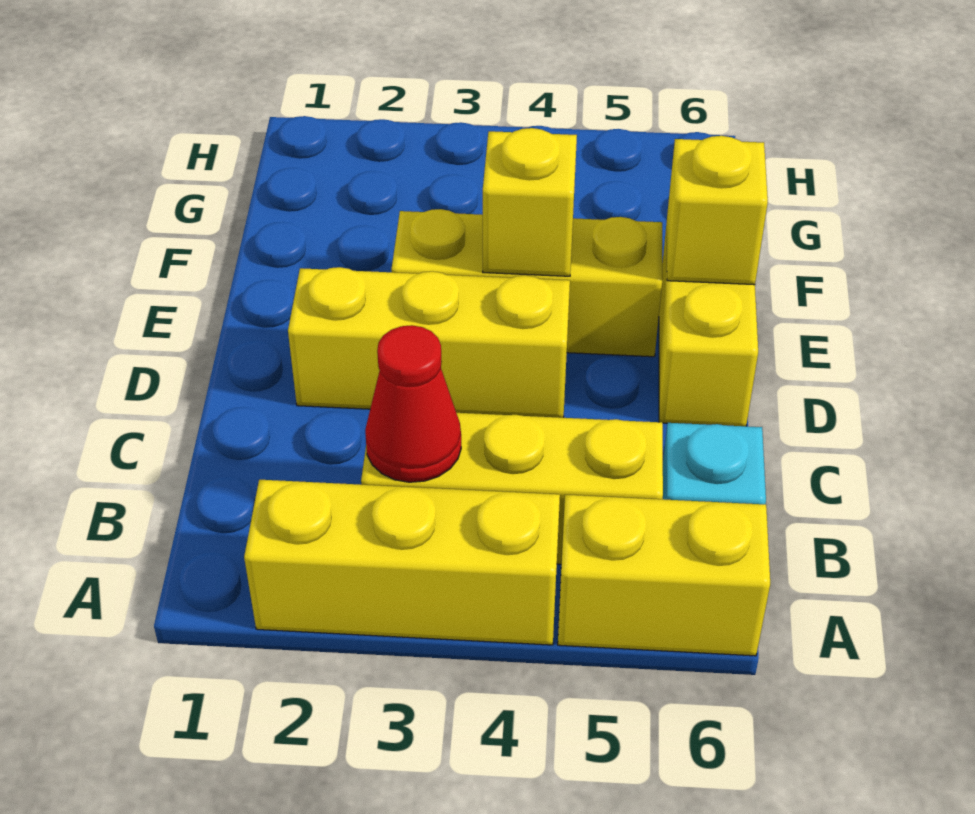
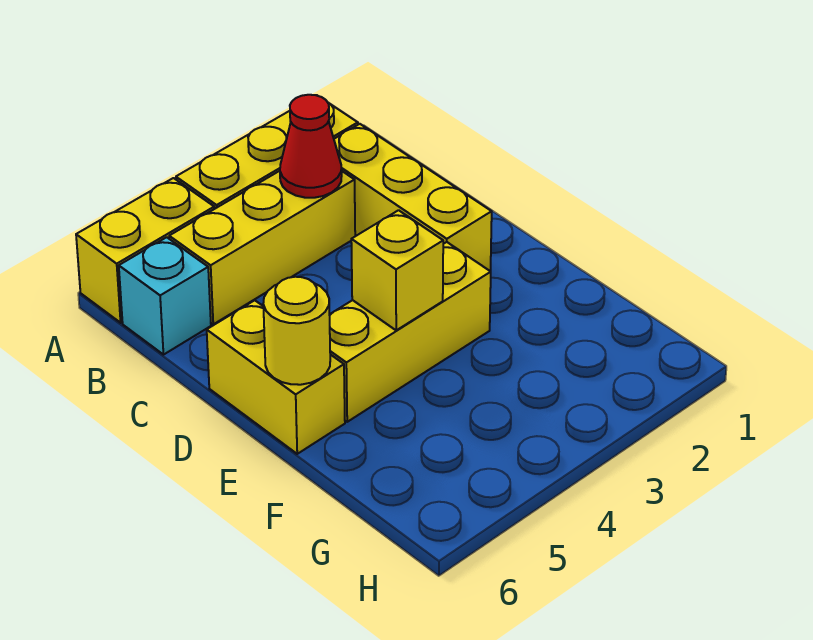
yellow 1x3 brick [288,267,570,418] -> yellow 1x3 brick turned to [334,124,492,271]
yellow 1x1 brick [667,136,768,285] -> yellow 1x1 round brick [263,277,330,385]

